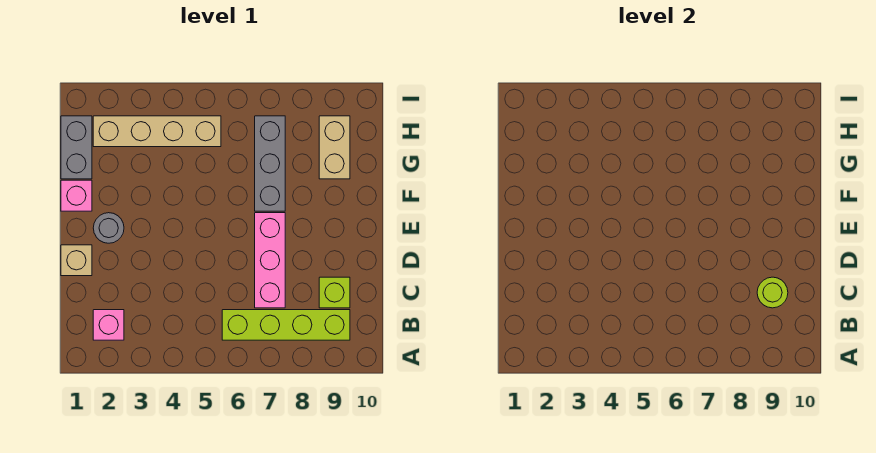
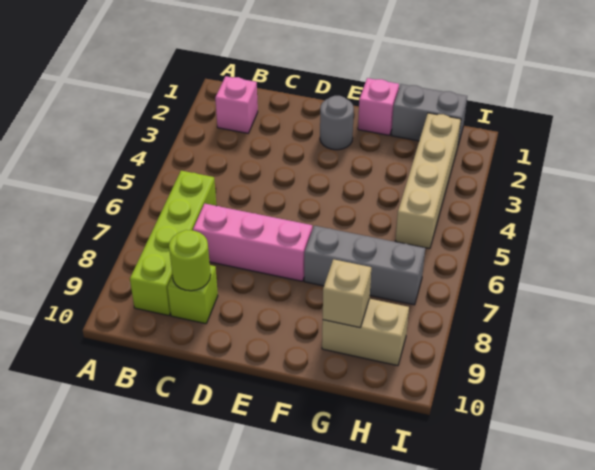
tan 1x1 brick [61,245,92,276] -> tan 1x1 brick moved to [323,259,371,328]

